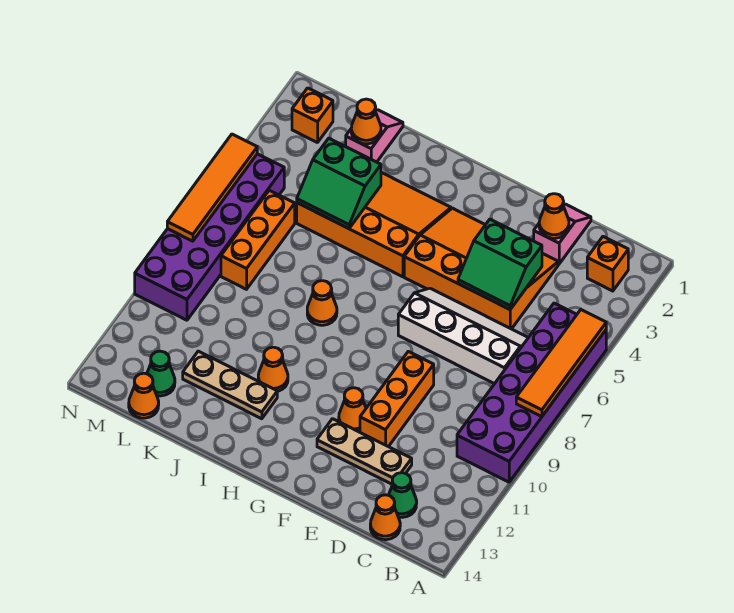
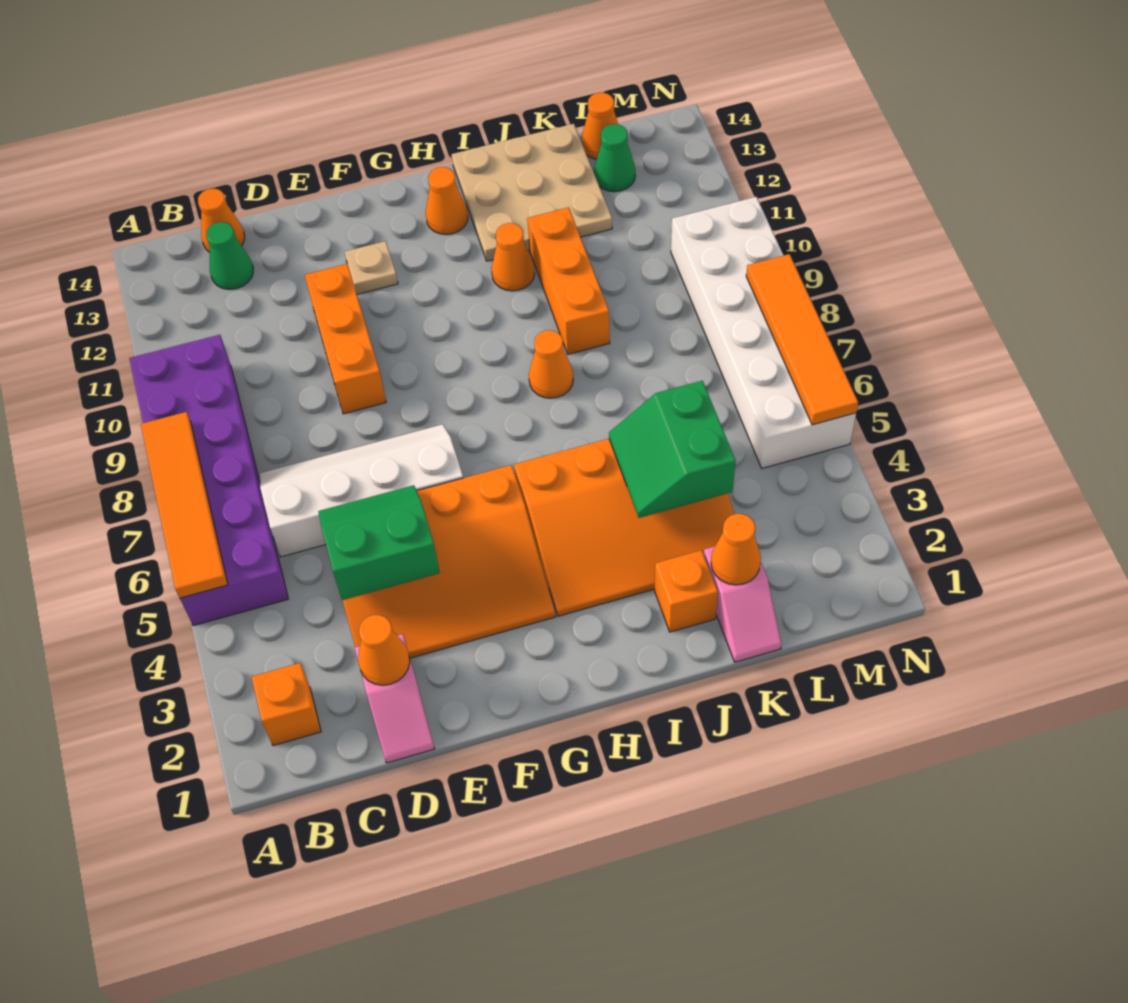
white 2x4 slope [398,288,528,384] -> white 2x4 slope turned to [259,424,463,557]
tan 1x3 plate [317,419,412,484] -> tan 1x1 plate [345,241,398,294]
orange 1x1 cone [339,388,366,432] -> orange 1x1 cone moved to [426,167,468,234]
tan 1x3 plate [183,351,277,419] -> tan 3x3 plate [452,124,612,261]
green 2x2 slope [297,138,381,229] -> green 2x2 slope turned to [609,381,736,518]
orange 1x3 brick [221,190,295,289] -> orange 1x3 brick moved to [527,207,610,354]
orange 1x1 brick [292,88,333,143] -> orange 1x1 brick moved to [655,550,718,632]
purple 2x6 brick [135,154,284,320] -> white 2x6 brick [671,197,856,468]

